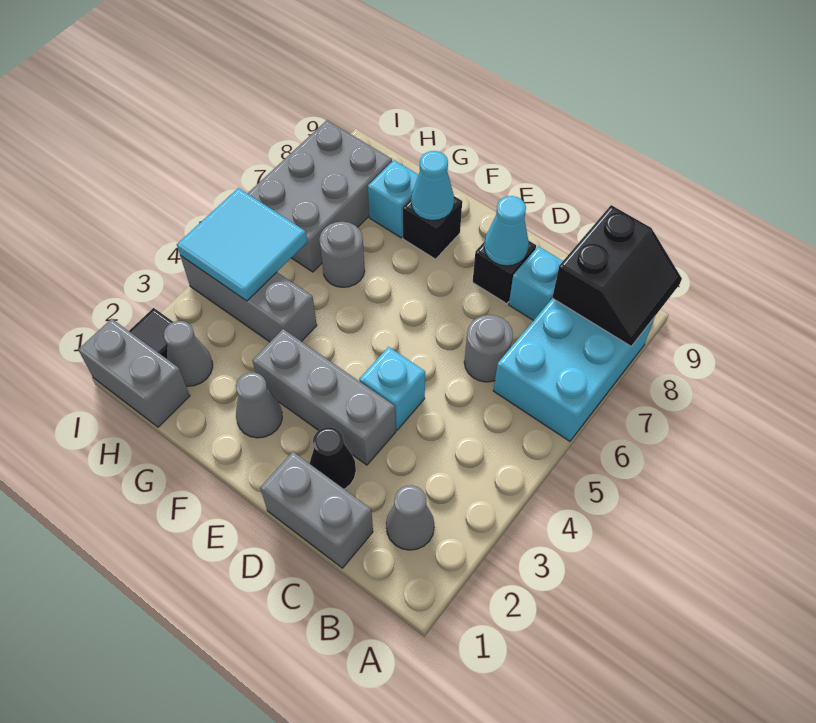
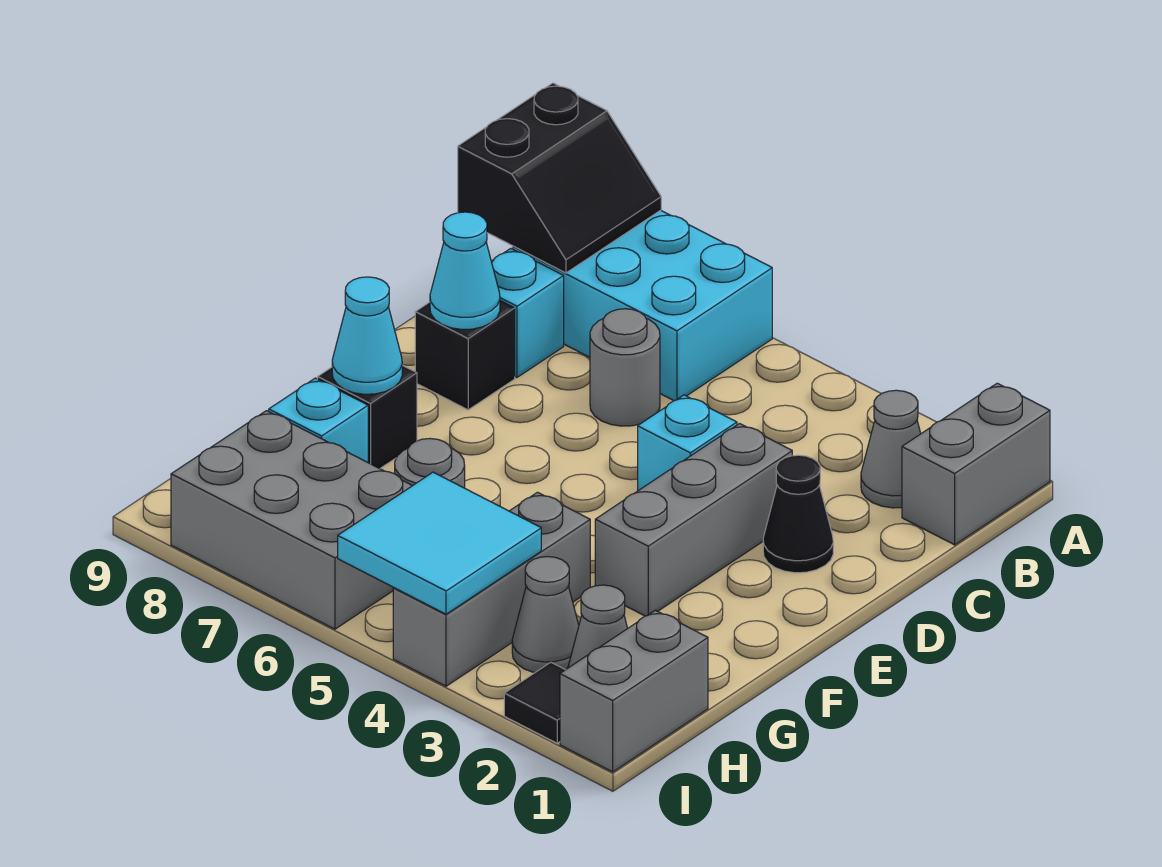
black 2x2 slope [552,205,682,346] -> black 2x2 slope turned to [458,83,661,273]
grey 1x2 brick [260,452,373,568] -> grey 1x2 brick moved to [902,383,1050,545]
grey 1x1 cone [236,373,282,438] -> grey 1x1 cone moved to [512,557,579,673]

